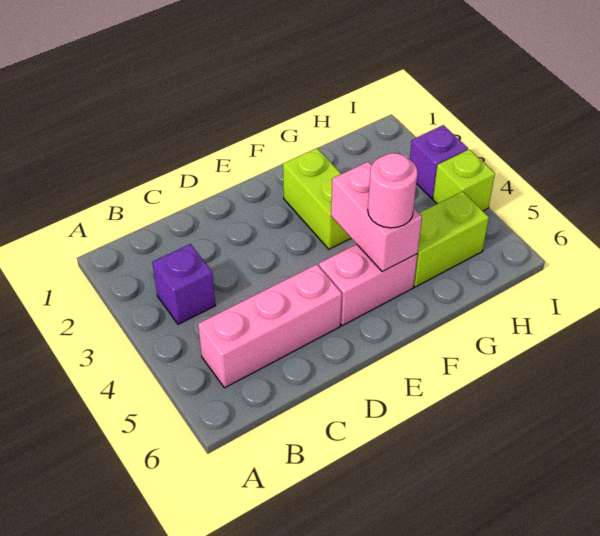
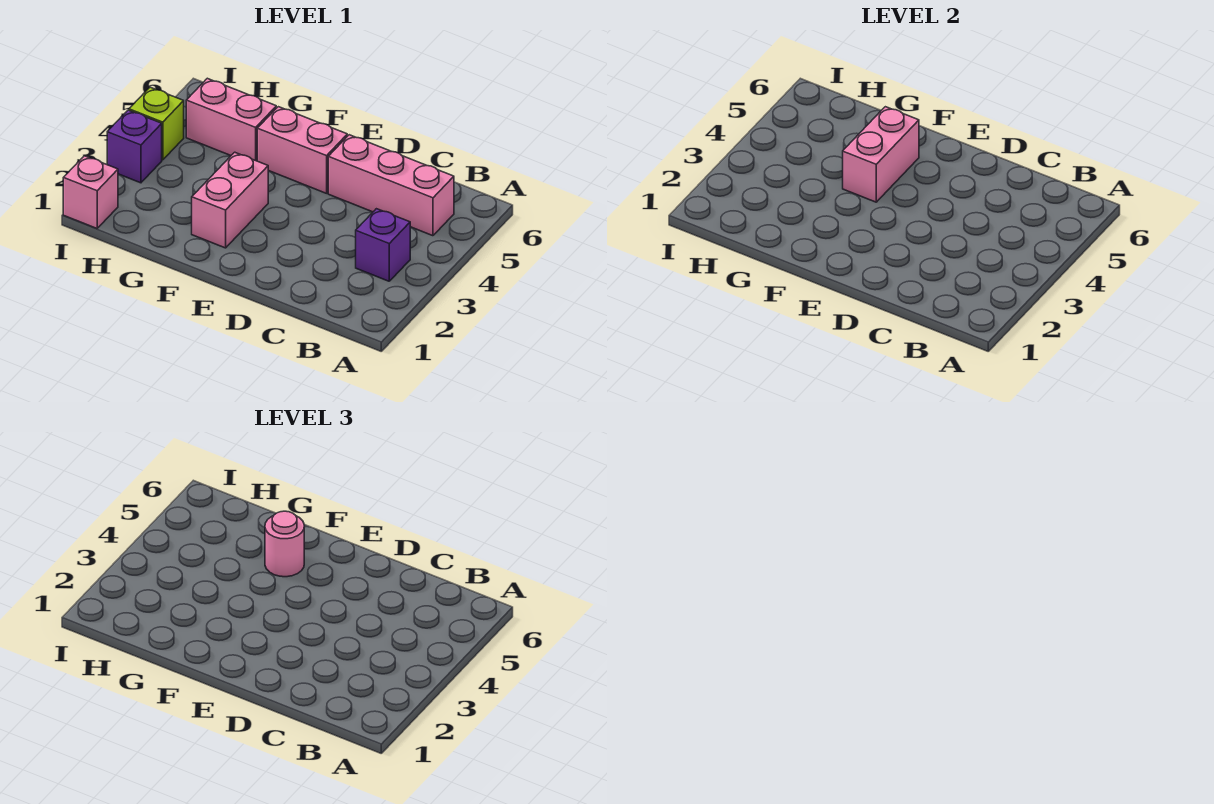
lime 1x2 brick [283,148,351,249] -> pink 1x2 brick [192,152,268,248]
lime 1x2 brick [414,191,489,287] -> pink 1x2 brick [186,78,276,161]
none -> pink 1x1 brick [63,156,118,228]

